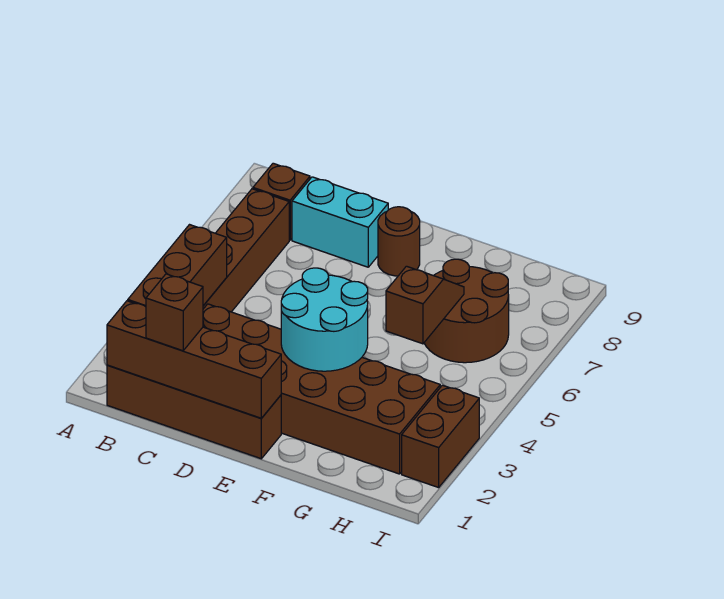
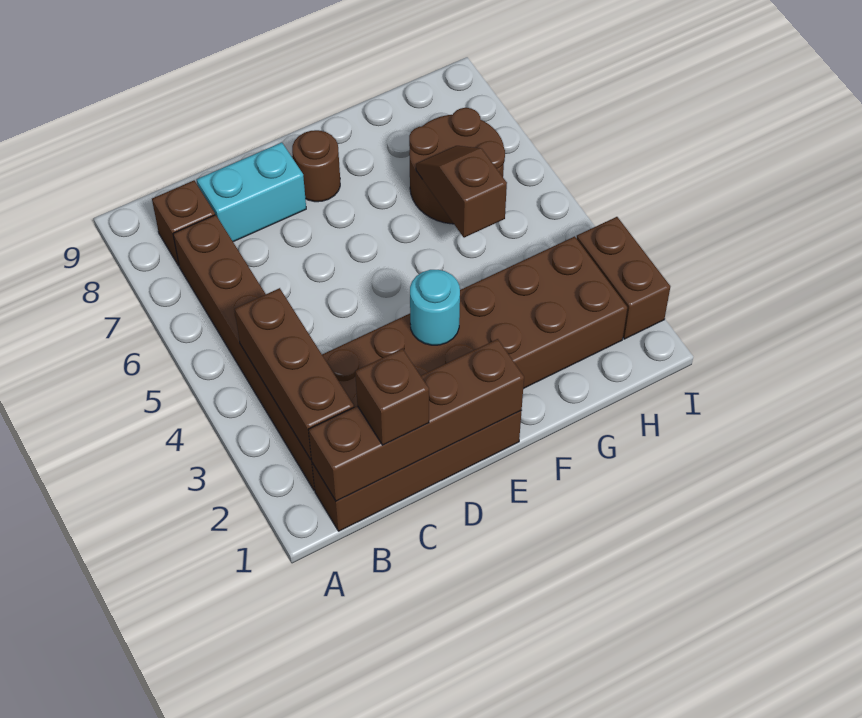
cyan 2x2 round brick [281,268,368,371] -> cyan 1x1 round brick [410,270,460,345]

